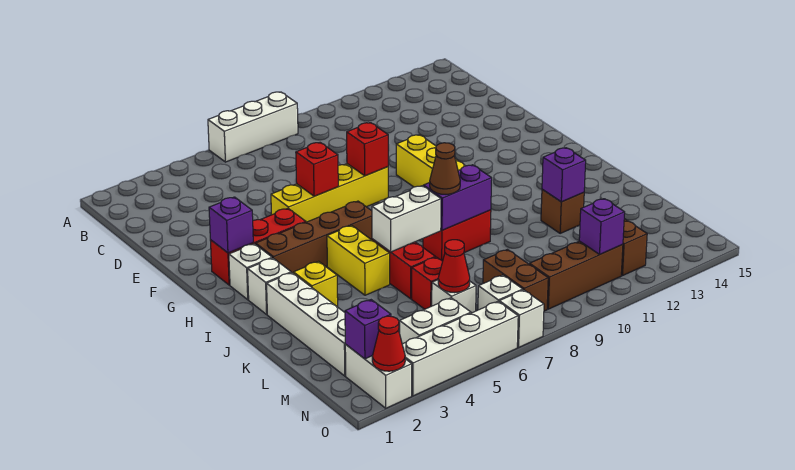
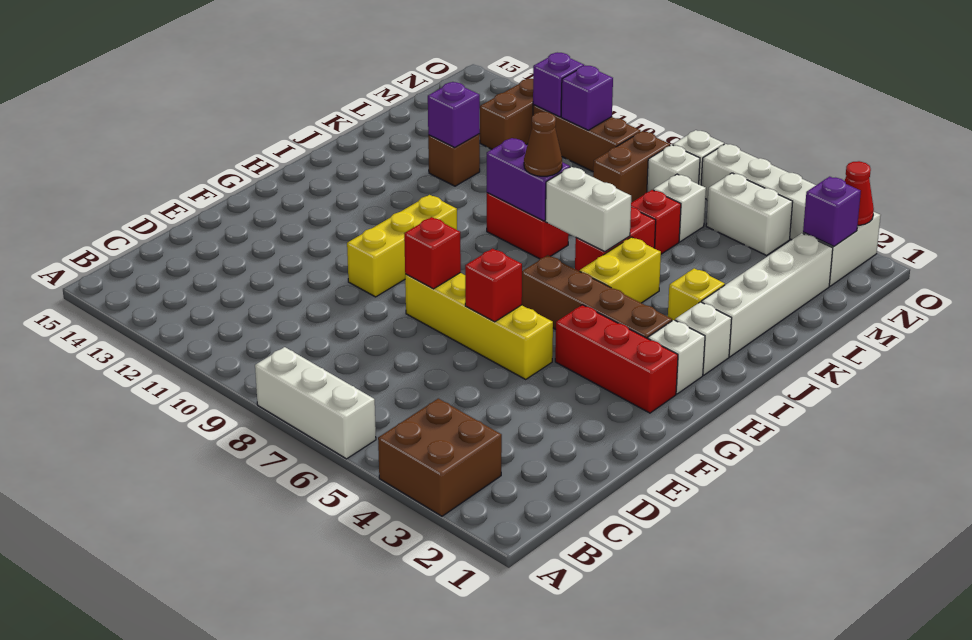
none -> brown 2x2 brick [378,398,502,516]
purple 1x1 brick [209,197,253,253] -> purple 1x1 brick moved to [561,66,613,130]
red 1x1 cone [438,240,470,293] -> none

